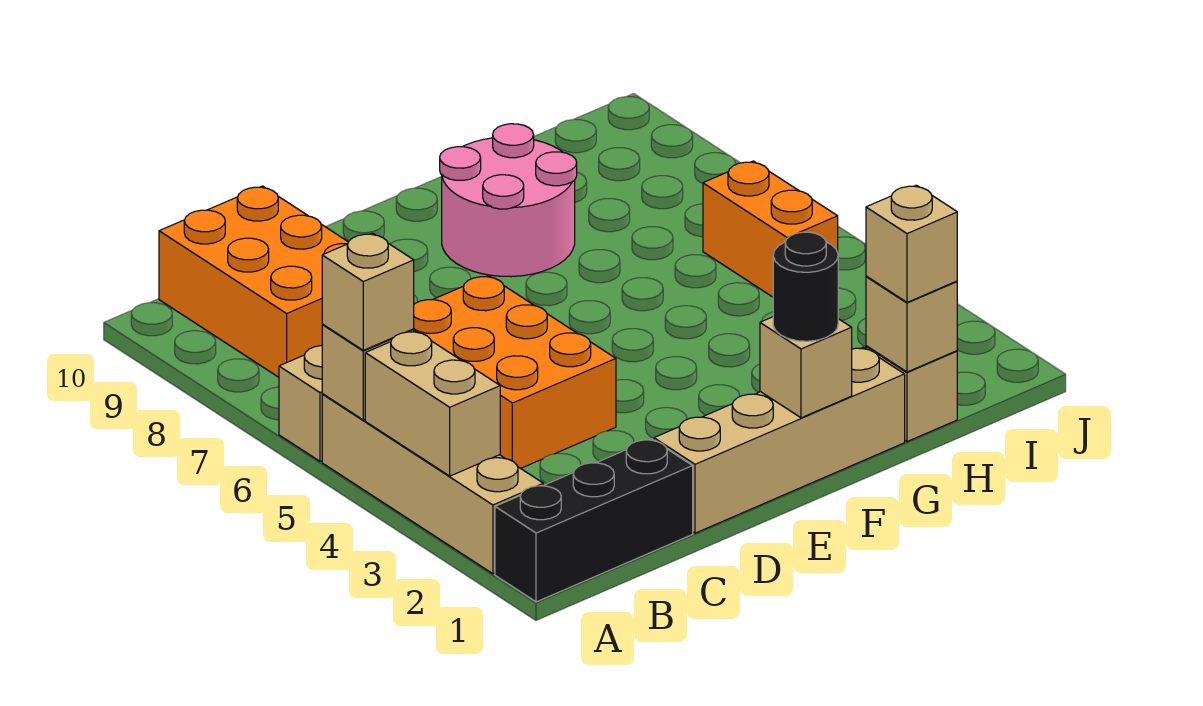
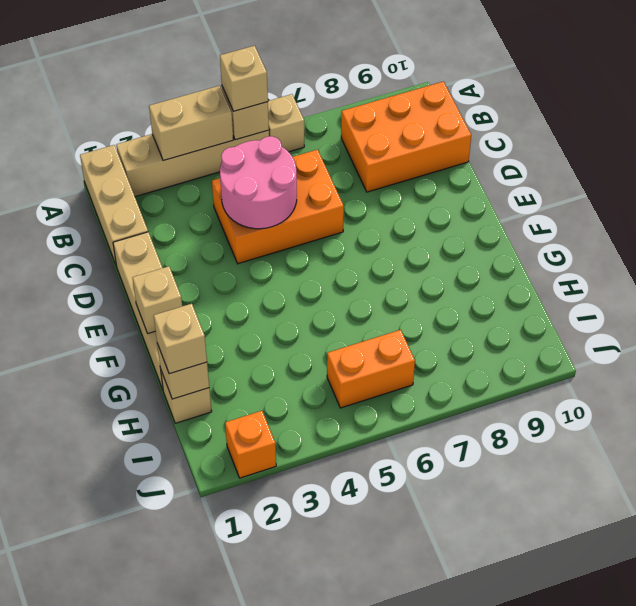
black 1x3 brick [495,439,693,602] -> tan 1x3 brick [80,145,148,267]
black 1x1 round brick [773,232,838,341] -> none
pink 2x2 round brick [440,124,577,277] -> pink 2x2 round brick moved to [220,136,297,229]
none -> orange 1x1 brick [225,411,276,478]

